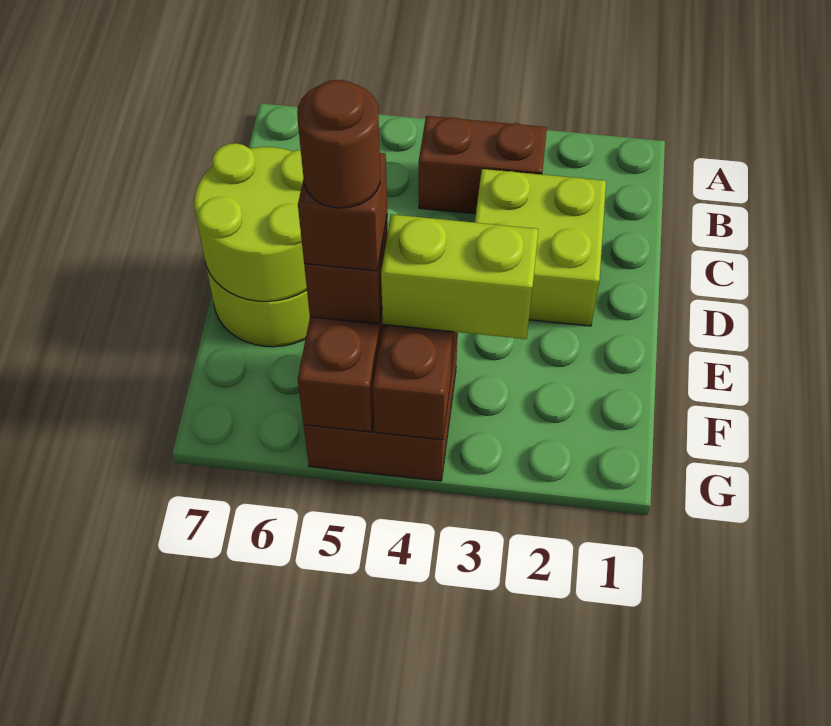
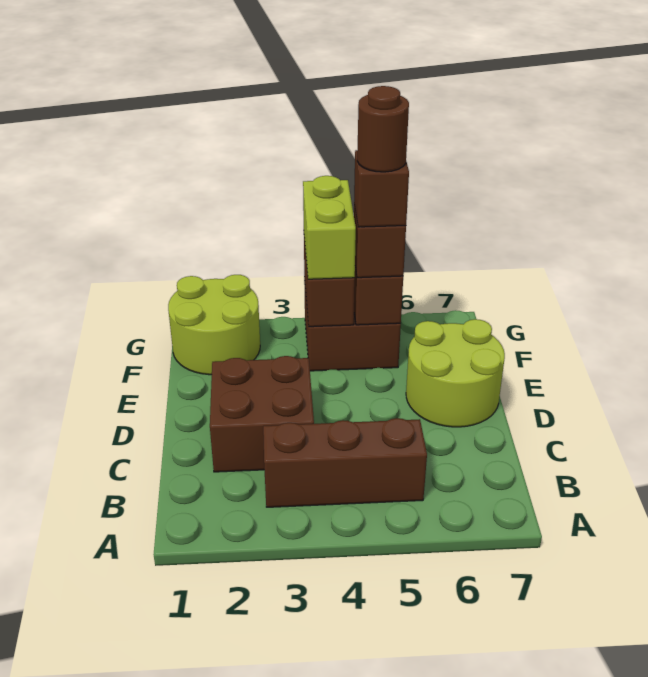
brown 1x2 brick [419,116,547,214] -> brown 1x3 brick [263,418,427,507]
lime 2x2 brick [475,169,606,326] -> brown 2x2 brick [210,356,314,472]
lime 2x2 round brick [194,143,307,301] -> lime 2x2 round brick moved to [168,275,260,375]
lime 1x2 brick [381,214,538,339] -> lime 1x2 brick turned to [303,176,356,279]

